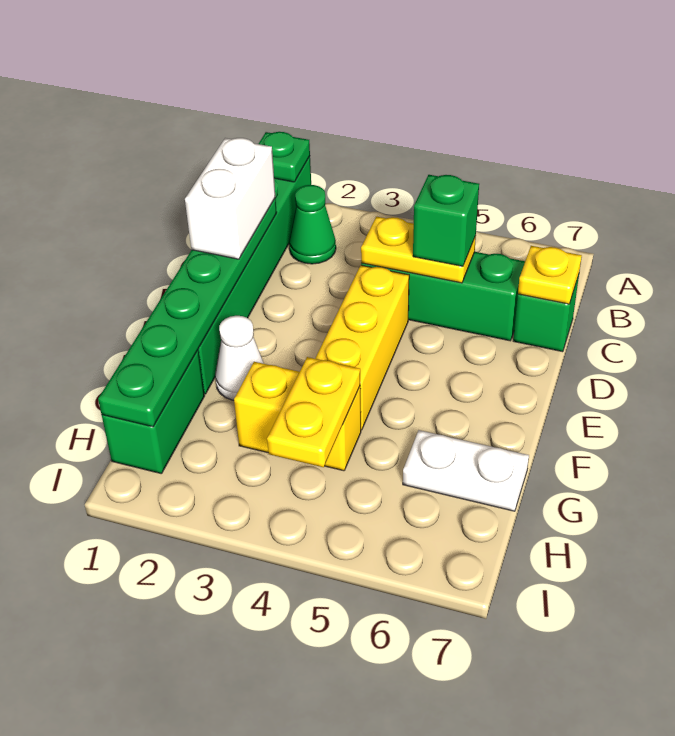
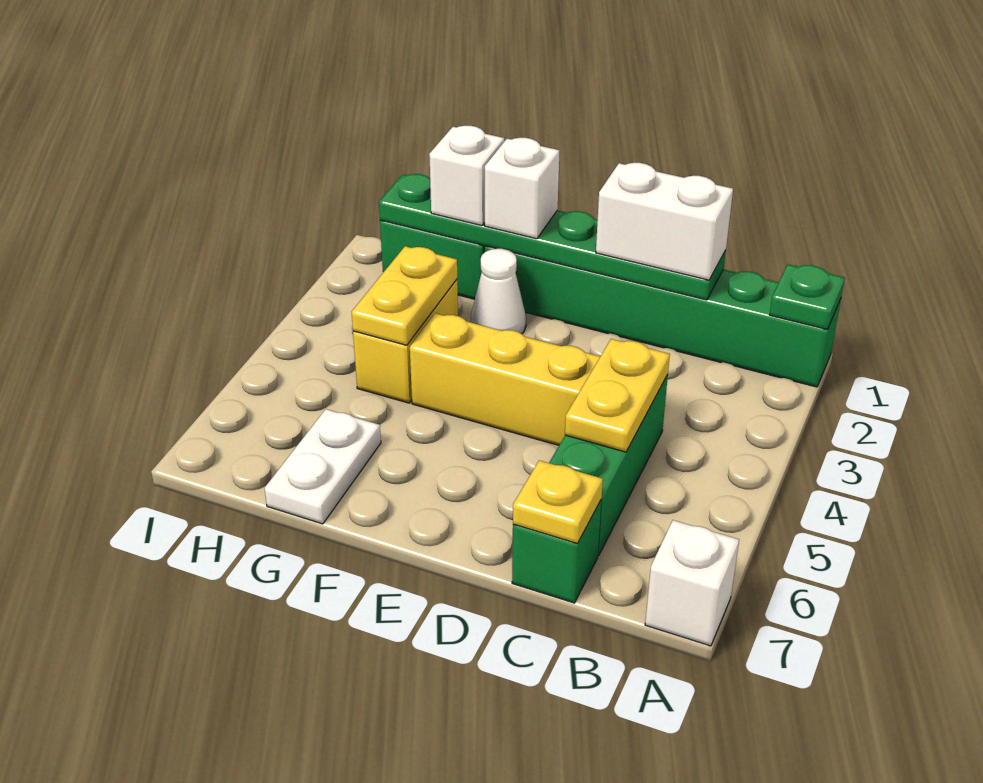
none -> white 1x1 brick [645,520,739,646]
green 1x1 cone [289,185,336,264] -> none
green 1x1 brick [413,175,479,266] -> none
none -> white 1x1 brick [485,138,559,239]
none -> white 1x1 brick [429,126,504,226]
yellow 1x2 plate [267,357,360,467] -> yellow 1x2 plate turned to [352,246,457,345]

